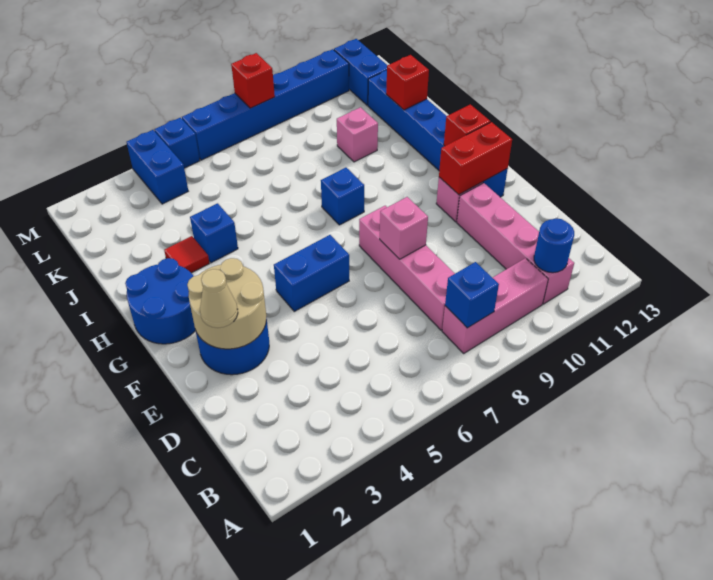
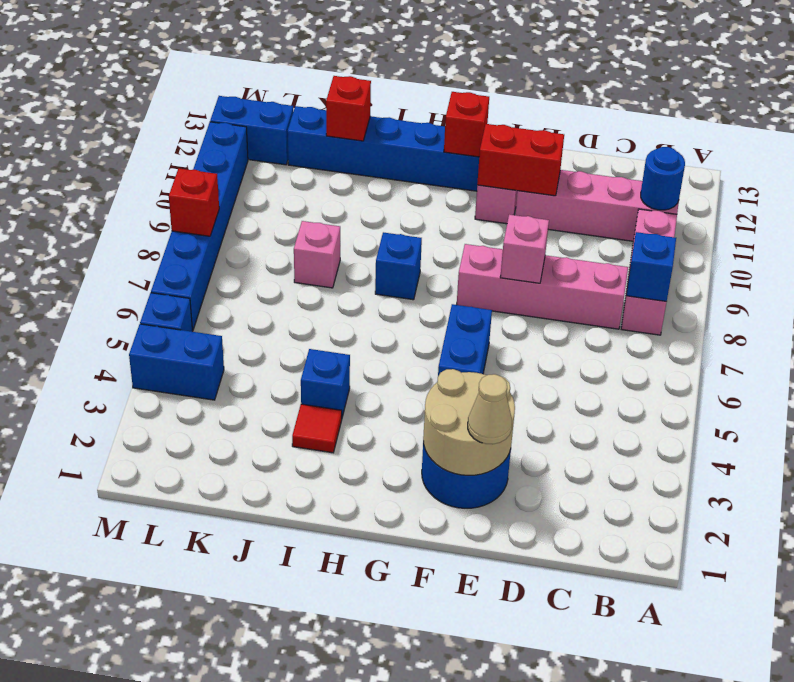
red 1x2 brick [439,122,512,195] -> red 1x2 brick turned to [477,124,564,196]
blue 2x2 round brick [125,258,195,344] -> none
pink 1x1 brick [337,107,378,162] -> pink 1x1 brick moved to [294,221,340,288]

